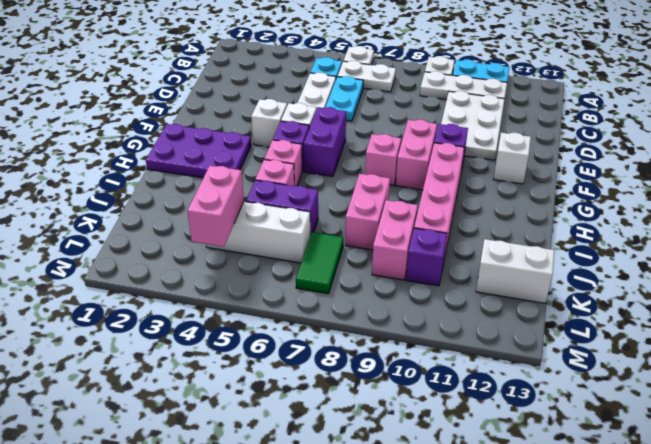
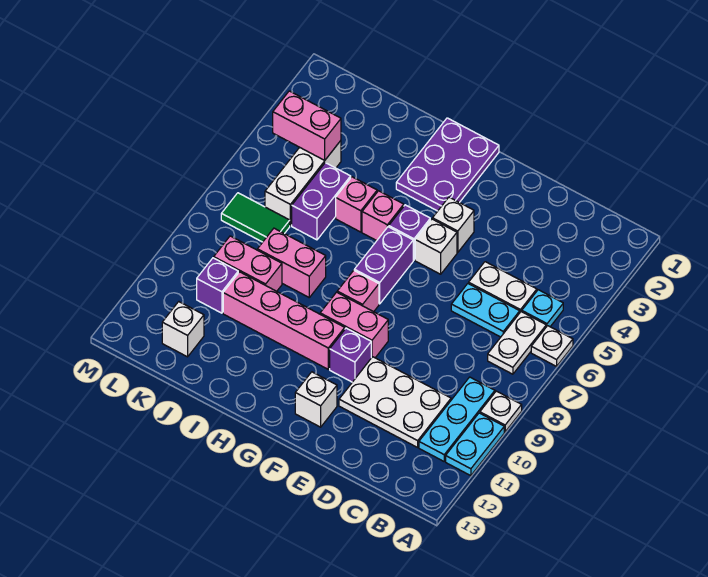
white 1x3 plate [420,71,507,99] -> cyan 1x3 plate [419,377,495,461]
purple 1x2 brick [304,107,346,176] -> purple 1x2 brick turned to [354,227,413,304]
white 1x2 brick [476,239,554,303] -> white 1x1 brick [162,302,204,357]

